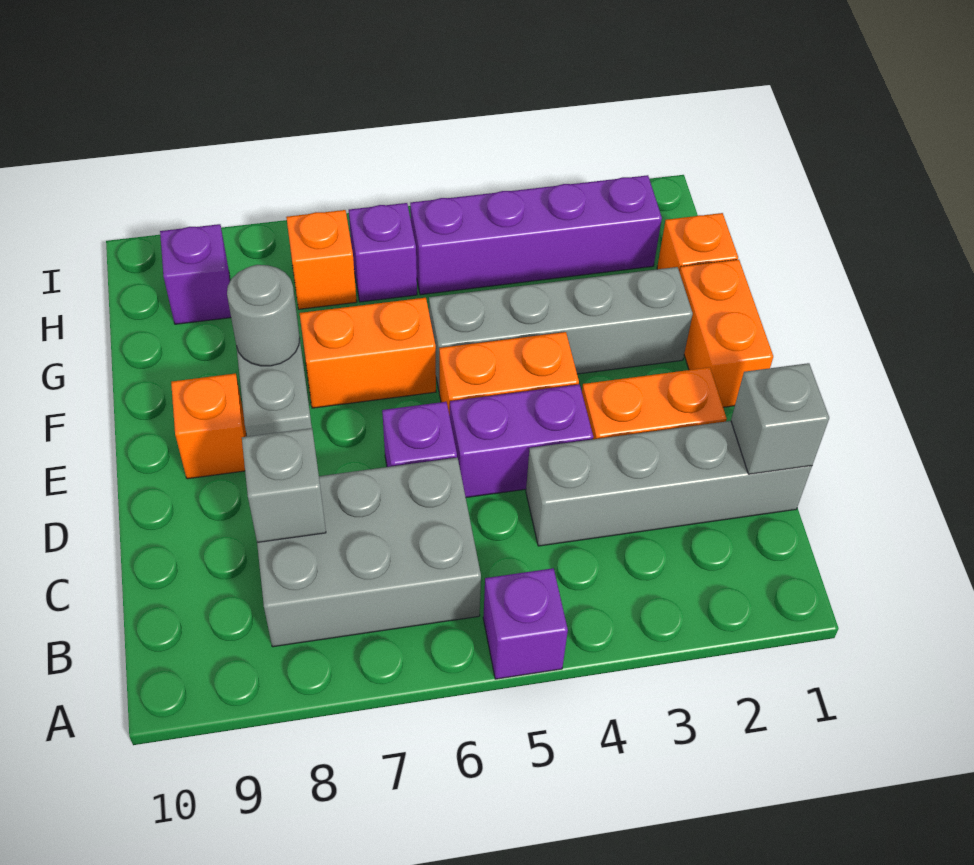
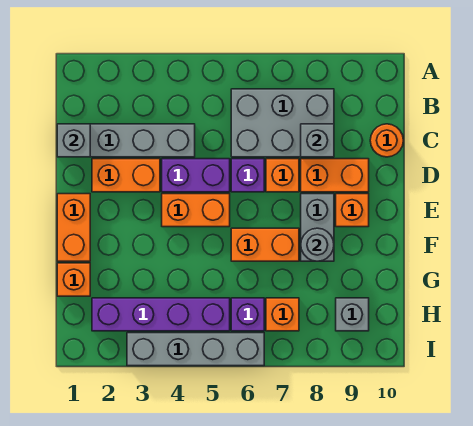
purple 1x1 brick [483,568,568,679] -> none
none -> orange 1x1 round brick [370,124,403,157]
none -> orange 1x1 brick [266,159,299,192]
none -> orange 1x2 brick [301,159,369,192]
grey 1x4 brick [429,267,693,389] -> grey 1x4 brick moved to [127,333,264,366]
purple 1x1 brick [160,224,231,324] -> grey 1x1 brick [336,298,369,331]

